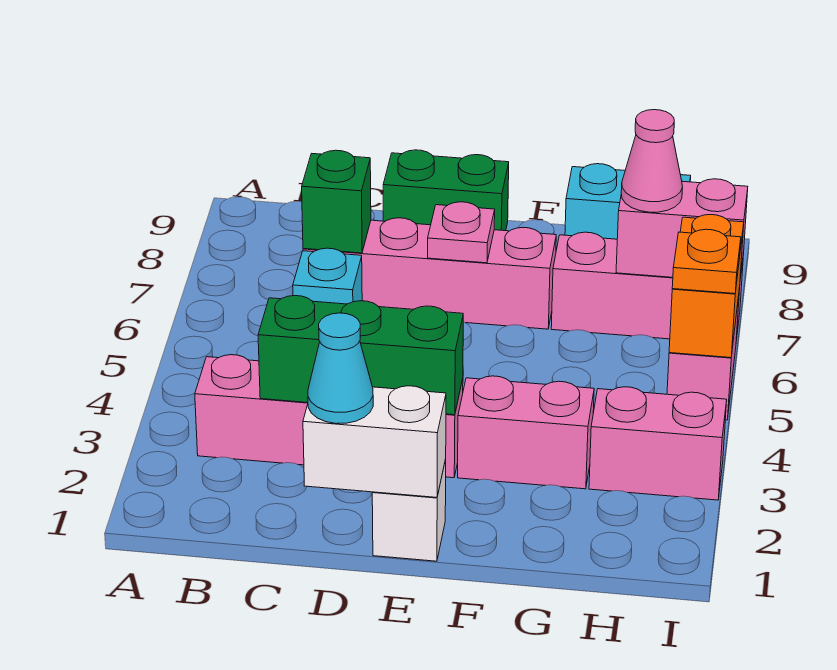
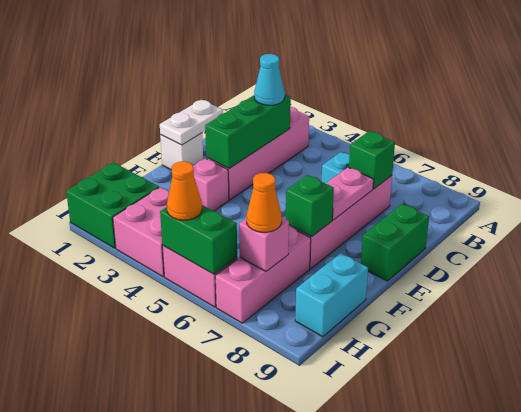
white 1x2 brick [303,386,446,497] -> white 1x2 plate [160,100,223,145]
cyan 1x1 cone [308,313,373,424] -> cyan 1x1 cone moved to [254,54,285,105]
pink 1x1 plate [428,202,495,263] -> pink 1x2 plate [326,167,374,220]
pink 1x2 brick [458,376,594,489] -> pink 1x1 brick [193,158,229,211]
none -> green 1x1 brick [286,175,334,237]
none -> green 2x2 brick [66,163,159,248]
pink 1x2 brick [589,387,727,500] -> pink 2x2 brick [113,187,169,277]
pink 1x2 brick [616,179,748,278] -> pink 1x1 brick [239,217,289,271]
pink 1x1 cone [621,110,683,212] -> orange 1x1 cone [246,173,282,232]
orange 1x2 brick [669,215,744,358] -> green 1x2 brick [160,205,237,274]
orange 1x1 plate [672,229,741,294] -> orange 1x1 cone [167,161,202,220]

